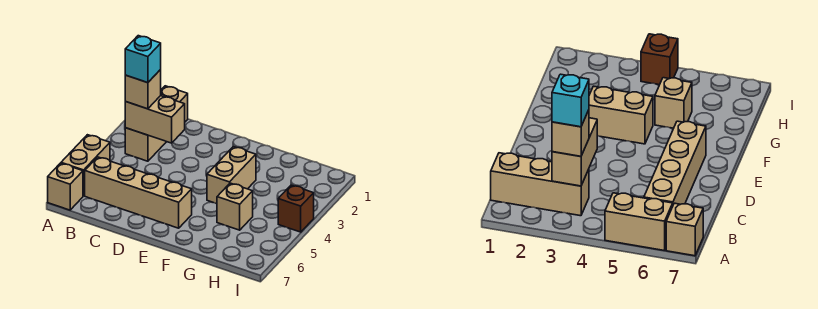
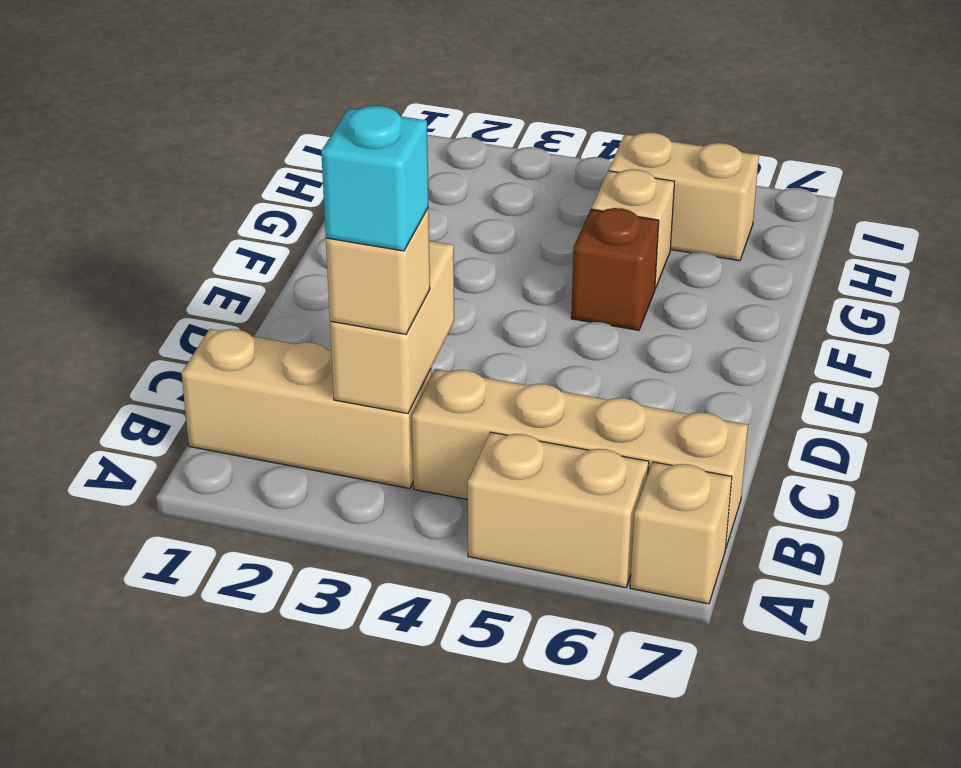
tan 1x4 brick [85,157,192,228] -> tan 1x4 brick turned to [412,369,748,549]
tan 1x2 brick [207,147,256,204] -> tan 1x2 brick moved to [609,132,759,261]
brown 1x1 brick [278,185,314,232] -> brown 1x1 brick moved to [571,208,659,330]

